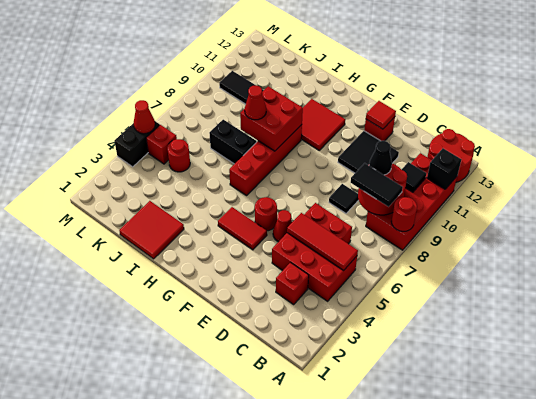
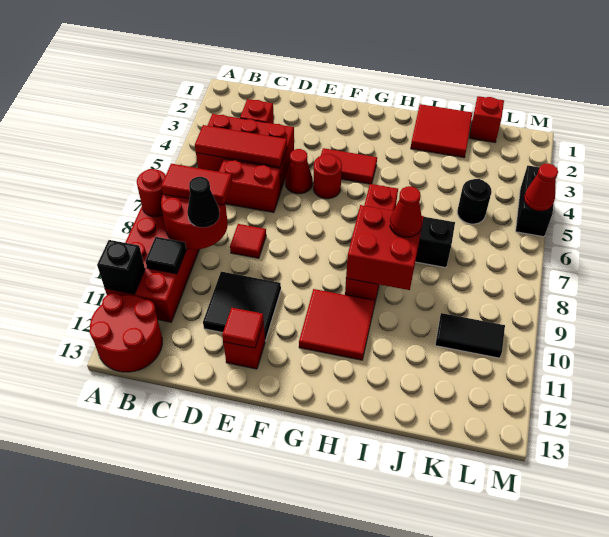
black 1x2 tile [351,163,403,207] -> red 1x2 tile [161,164,232,205]
black 1x1 tile [329,184,359,213] -> red 1x1 tile [230,224,266,258]
red 1x1 round brick [167,139,190,172] -> black 1x1 round brick [457,179,492,224]
red 1x1 brick [146,125,177,164] -> red 1x1 brick moved to [469,96,504,142]

